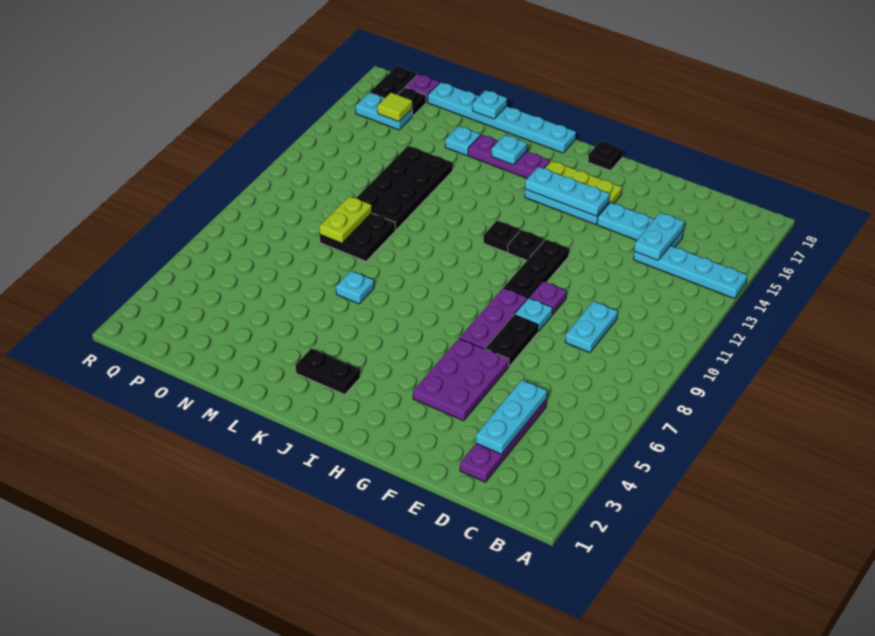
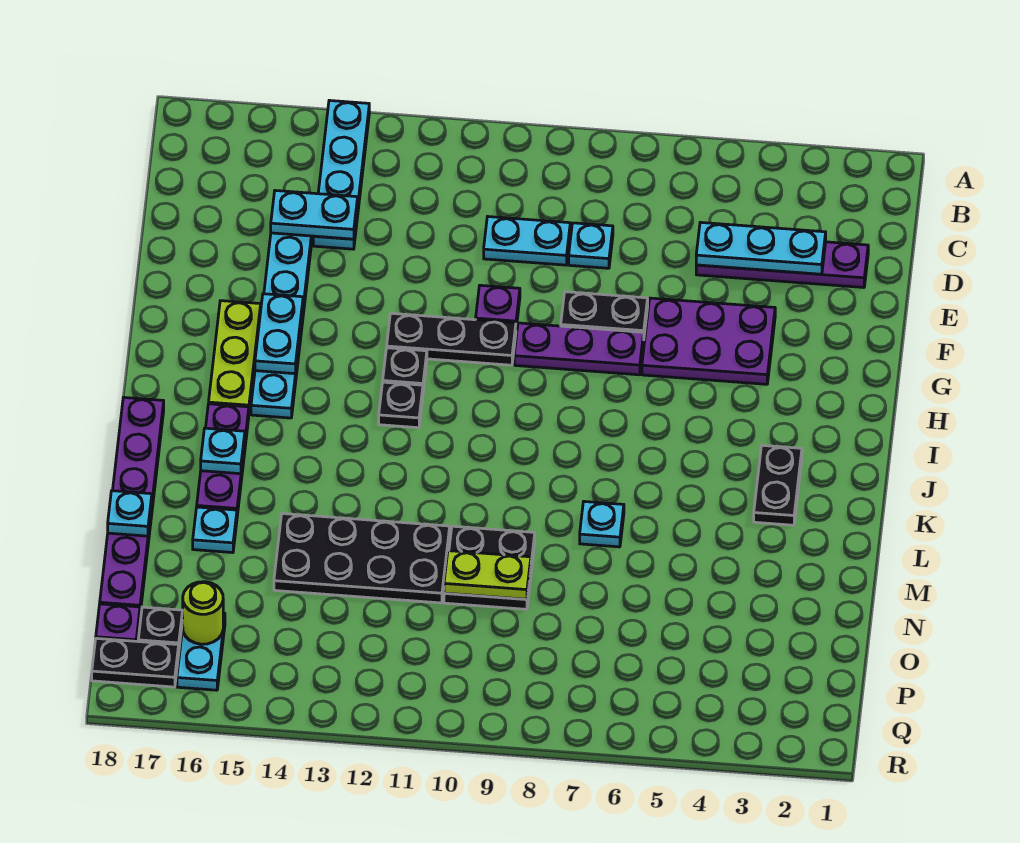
cyan 1x1 plate [515,298,552,332] -> cyan 1x1 plate moved to [569,223,613,268]
cyan 1x3 plate [525,167,610,216] -> cyan 1x2 plate [255,294,303,374]
black 1x1 plate [588,141,623,171] -> none
cyan 1x6 plate [428,82,576,153] -> purple 1x6 plate [100,397,164,612]
lime 1x1 tile [378,93,412,122] -> lime 1x1 round brick [183,582,223,644]

